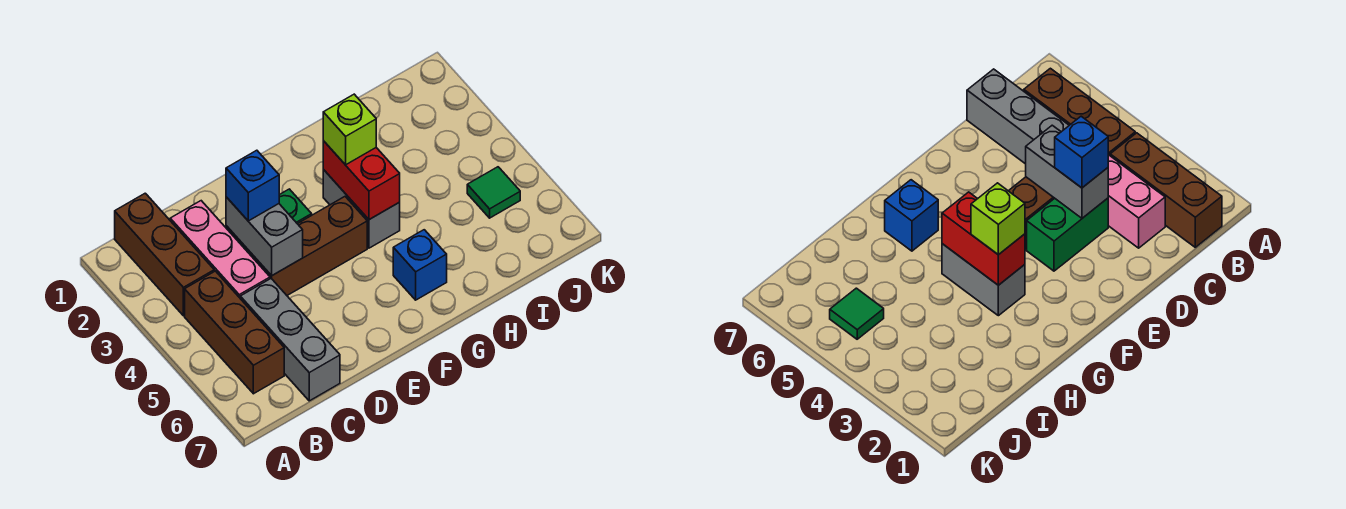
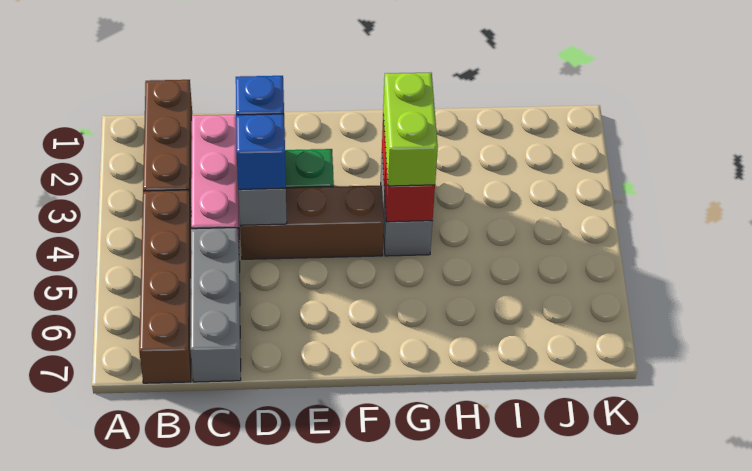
brown 1x3 brick [185,271,284,394] -> brown 1x4 brick [139,190,191,383]
lime 1x1 brick [323,94,376,165] -> lime 1x2 brick [383,73,438,186]
blue 1x1 brick [393,230,447,300] -> blue 1x1 brick moved to [236,114,286,189]
green 1x1 tile [467,167,520,218] -> none

